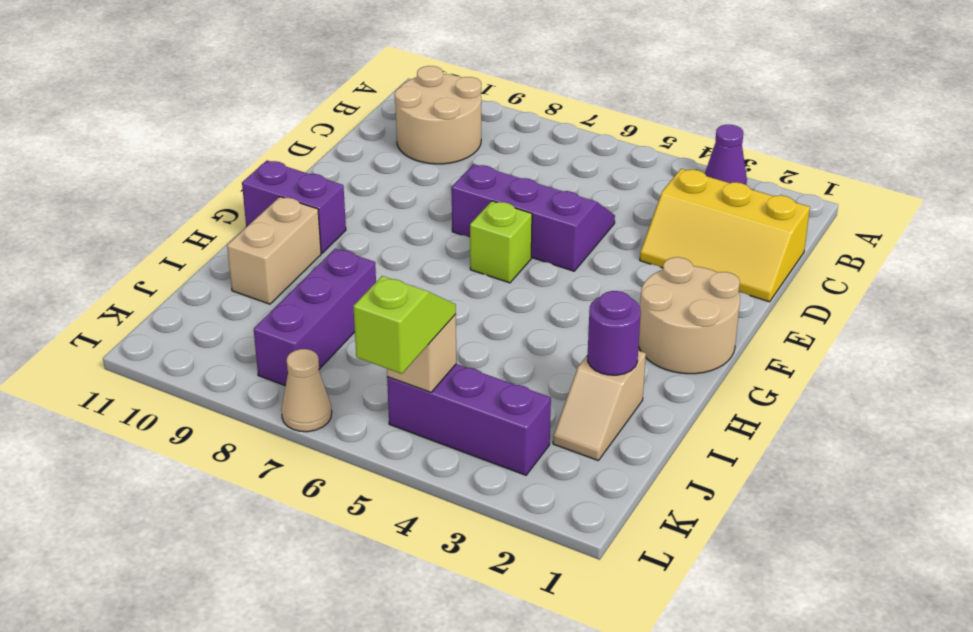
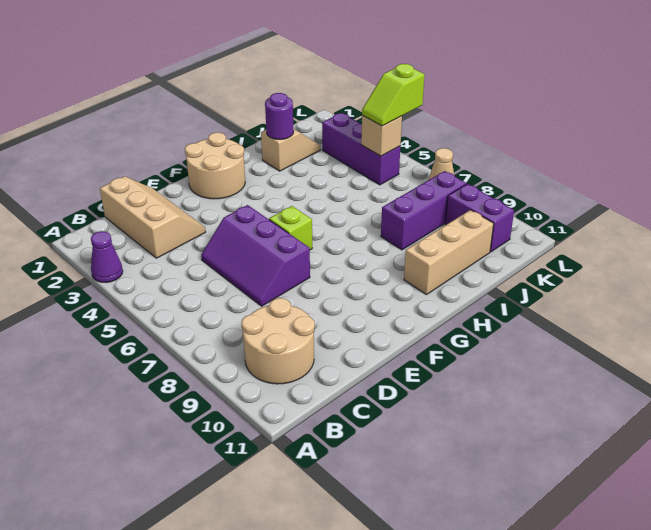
yellow 2x3 slope [640,169,810,302] -> tan 2x3 slope [100,176,206,258]
purple 1x2 brick [242,161,346,253] -> purple 1x2 brick moved to [445,184,514,252]
tan 1x2 brick [227,197,321,304] -> tan 1x3 brick [404,210,494,295]

